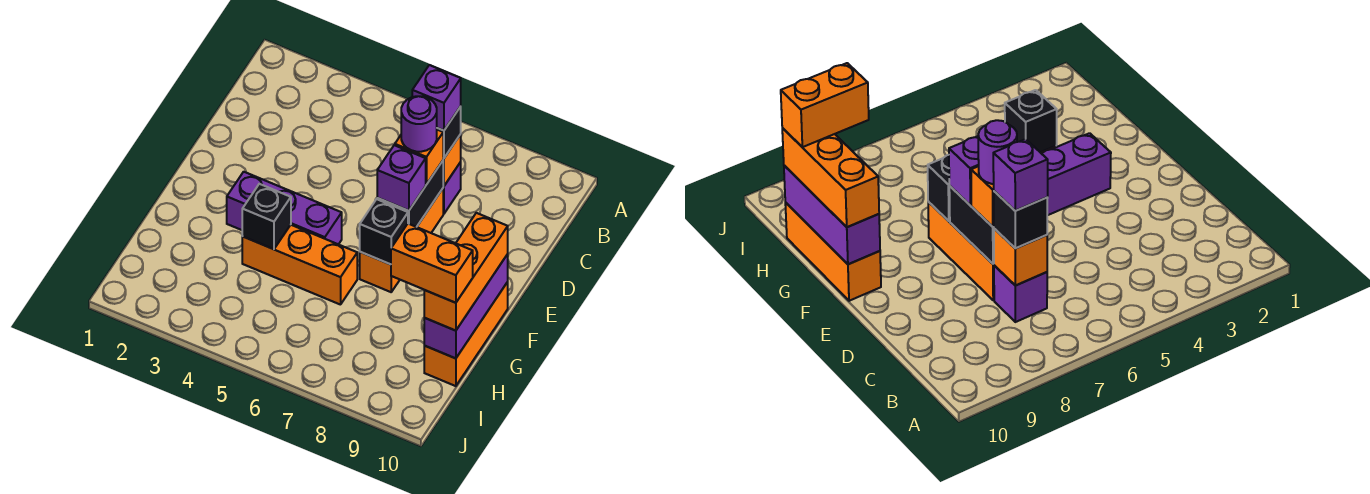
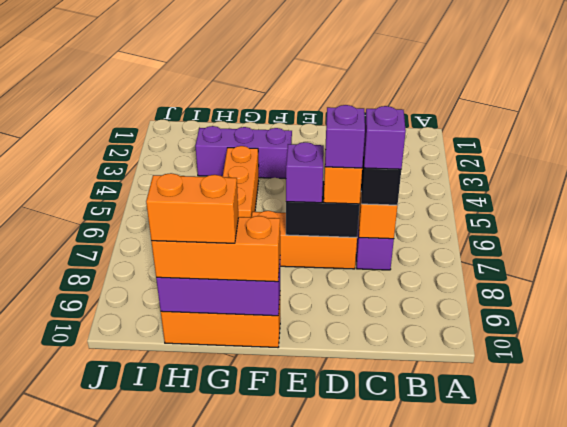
purple 1x1 round brick [401,96,437,152] -> purple 1x1 brick [325,105,365,168]
purple 1x3 brick [227,172,342,244] -> purple 1x3 brick turned to [195,126,292,179]
black 1x1 brick [360,199,408,264] -> none
black 1x1 brick [242,184,291,249] -> none
orange 1x2 brick [391,224,473,303] -> orange 1x2 brick turned to [146,173,238,243]

